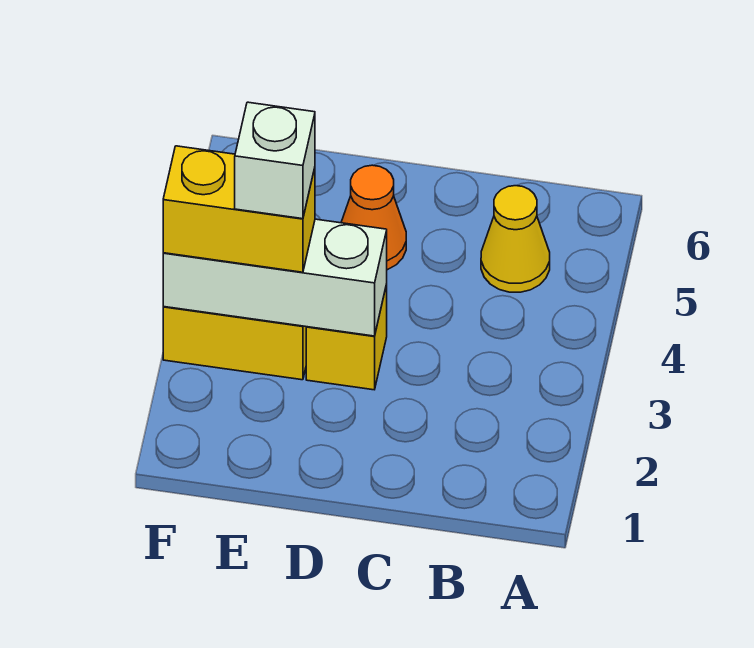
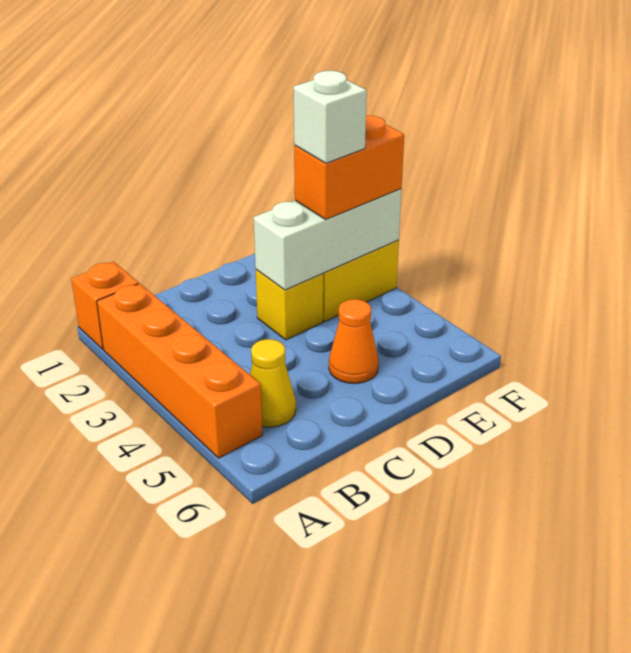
none -> orange 1x1 brick [71,262,139,349]
none -> orange 1x4 brick [97,284,263,458]
yellow 1x2 brick [163,146,315,272] -> orange 1x2 brick [294,116,404,220]

